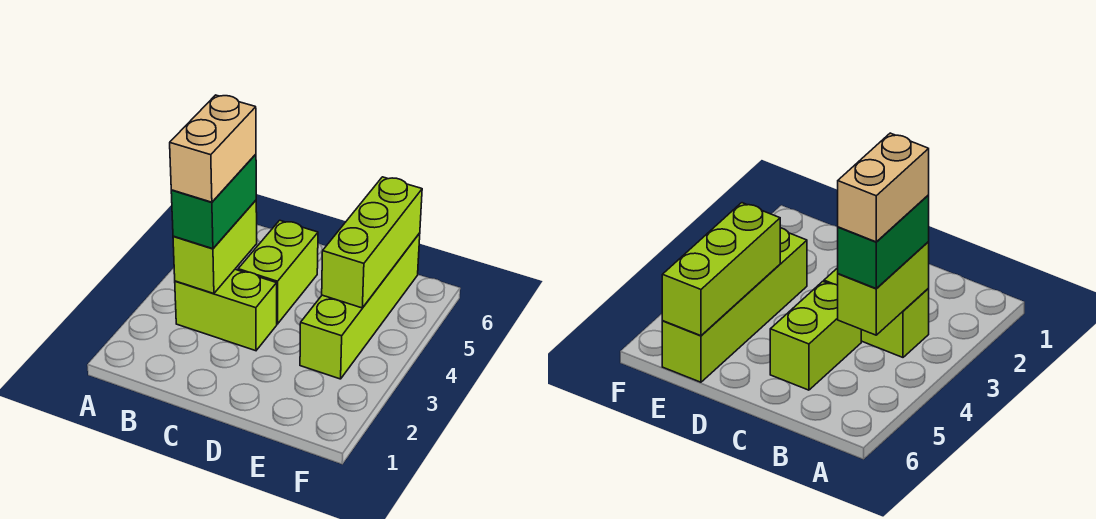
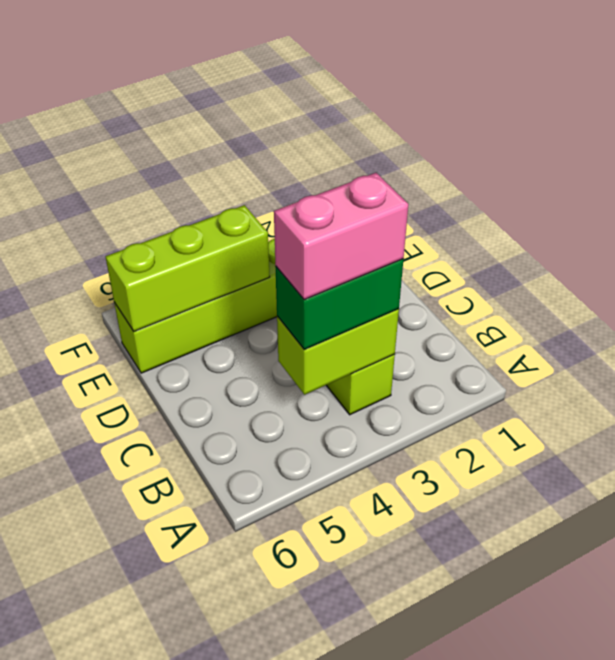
tan 1x2 brick [170,95,256,202] -> pink 1x2 brick [274,173,408,300]
lime 1x2 brick [238,220,318,324] -> none

